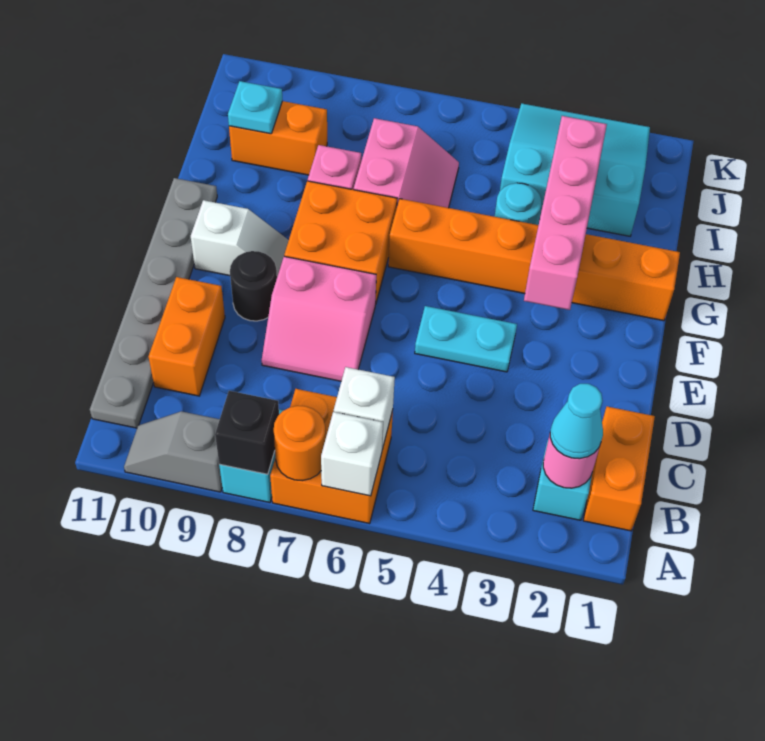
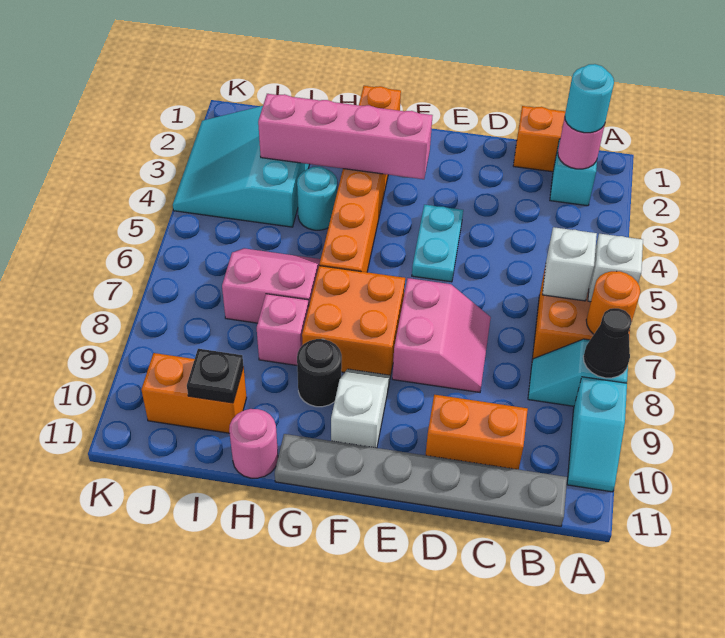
black 1x1 brick [215,391,279,474] -> black 1x1 cone [583,308,632,378]
grey 1x2 slope [124,411,222,492] -> cyan 1x2 slope [567,377,627,492]
cyan 1x1 cone [550,384,603,459] -> cyan 1x1 round brick [565,64,614,133]
black 1x1 round brick [230,251,277,321] -> black 1x1 round brick moved to [297,339,342,407]
none -> pink 1x1 round brick [229,409,278,478]
orange 1x2 brick [229,101,327,175] -> orange 1x2 brick turned to [141,353,247,433]
cyan 1x1 plate [228,81,282,134] -> black 1x1 plate [187,349,243,403]

